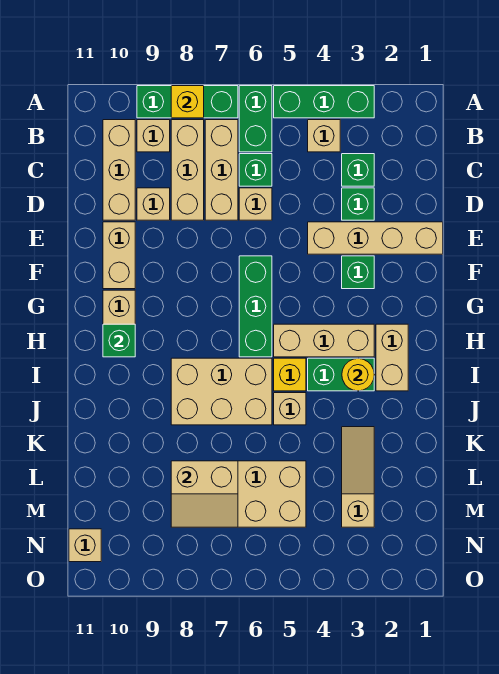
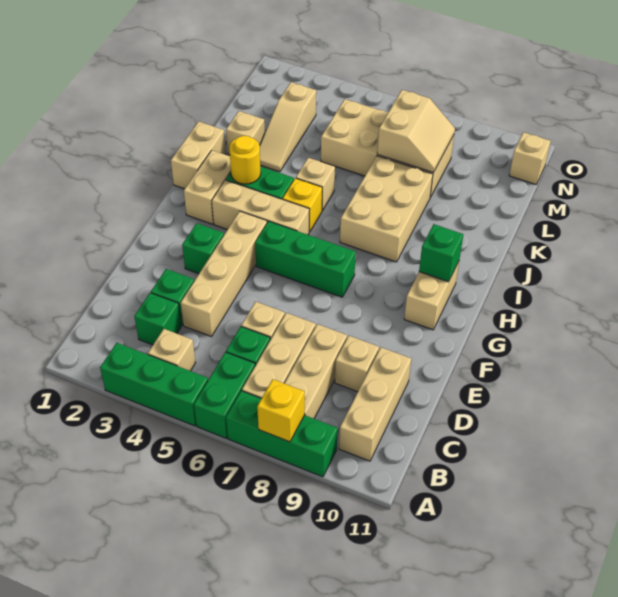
tan 1x1 brick [137,120,170,152] -> tan 1x1 brick moved to [226,111,265,155]
tan 1x4 brick [308,222,443,254] -> tan 1x4 brick turned to [181,211,267,337]
tan 1x2 brick [103,222,135,289] -> tan 1x2 brick moved to [171,121,226,189]
green 1x3 brick [239,256,272,357] -> green 1x3 brick turned to [255,221,356,297]
tan 2x3 brick [171,358,272,425] -> tan 2x3 brick turned to [340,156,433,262]
tan 2x2 slope [171,461,238,527] -> tan 2x2 slope turned to [377,90,455,173]

